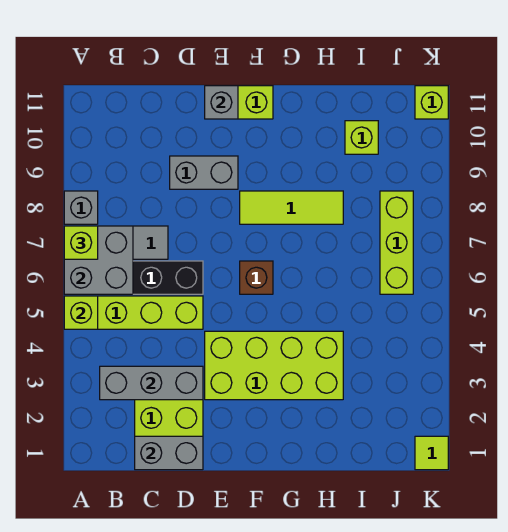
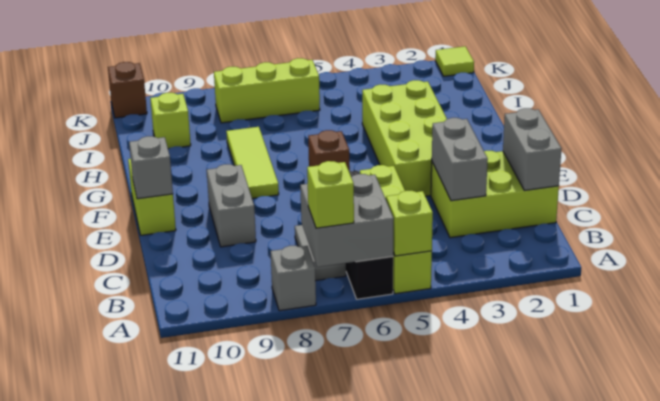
grey 1x3 brick [100,366,203,400] -> grey 1x2 brick [432,118,488,201]
lime 1x1 brick [415,86,448,119] -> brown 1x1 brick [108,62,147,118]

